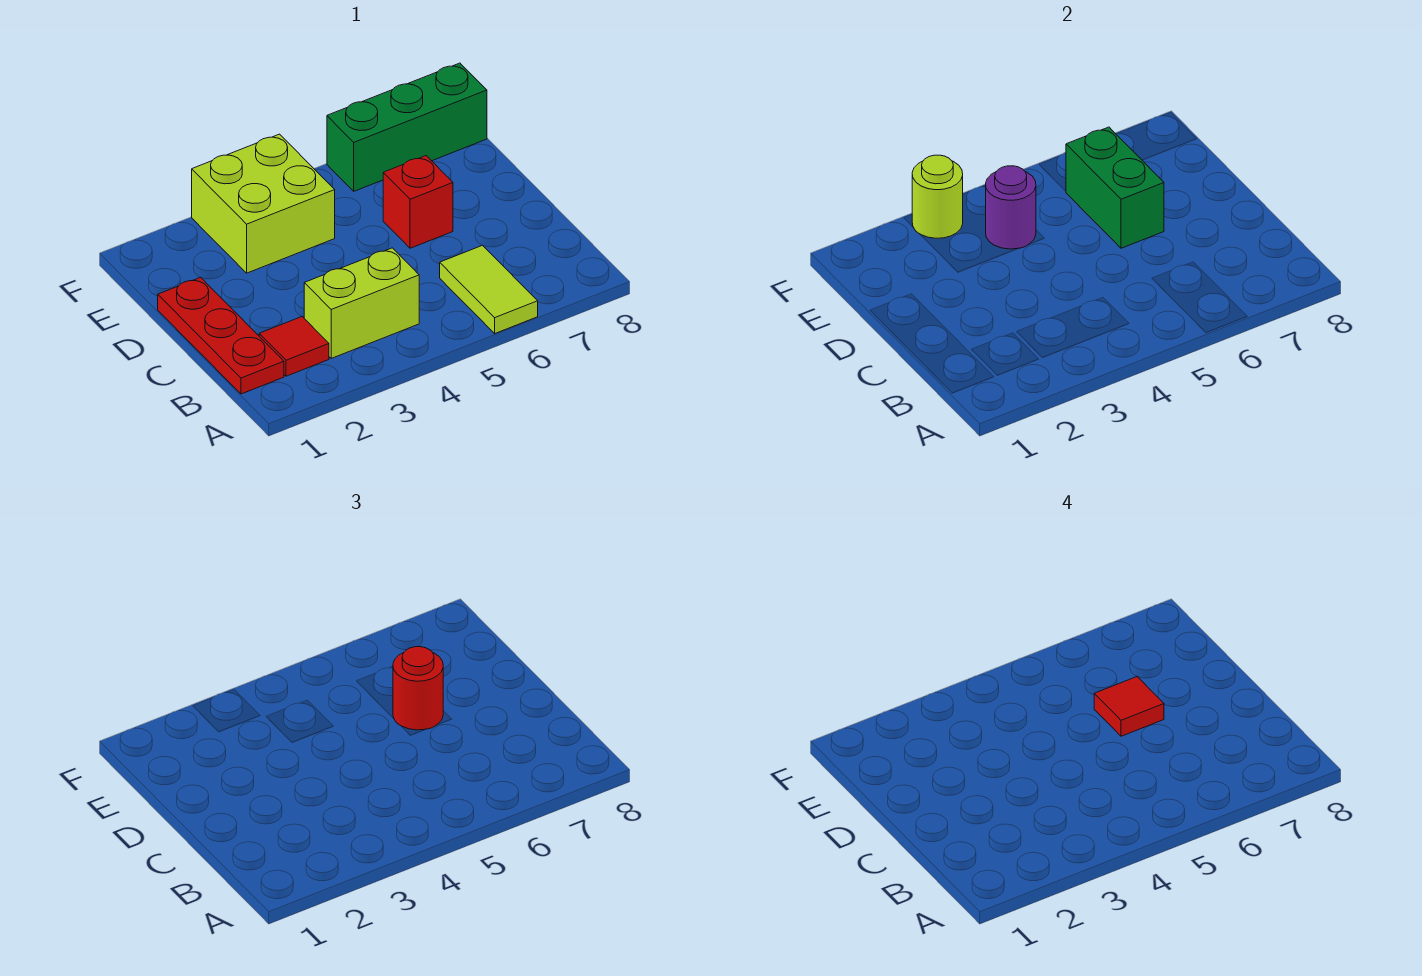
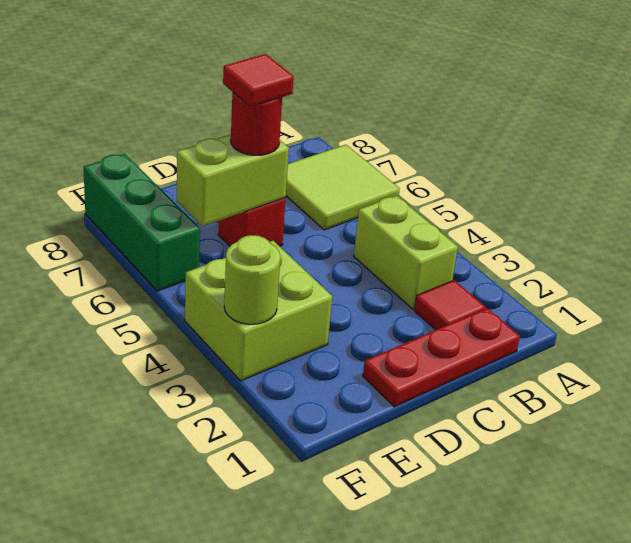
lime 1x2 tile [440,245,538,333] -> lime 2x2 tile [286,145,400,230]
green 1x2 brick [1066,127,1164,248] -> lime 1x2 brick [177,134,289,226]
purple 1x1 round brick [986,166,1036,249] -> none

